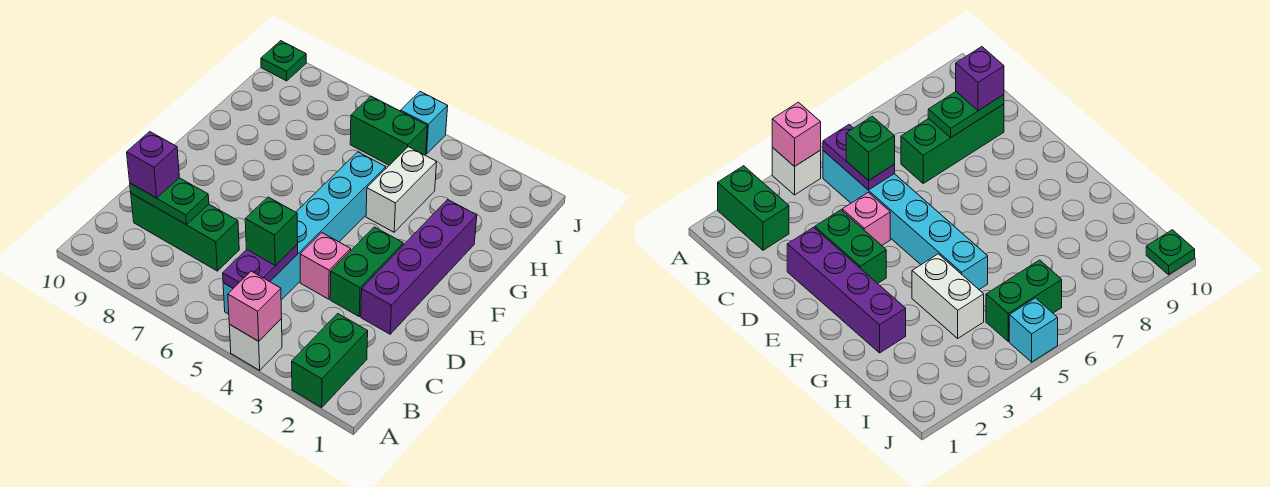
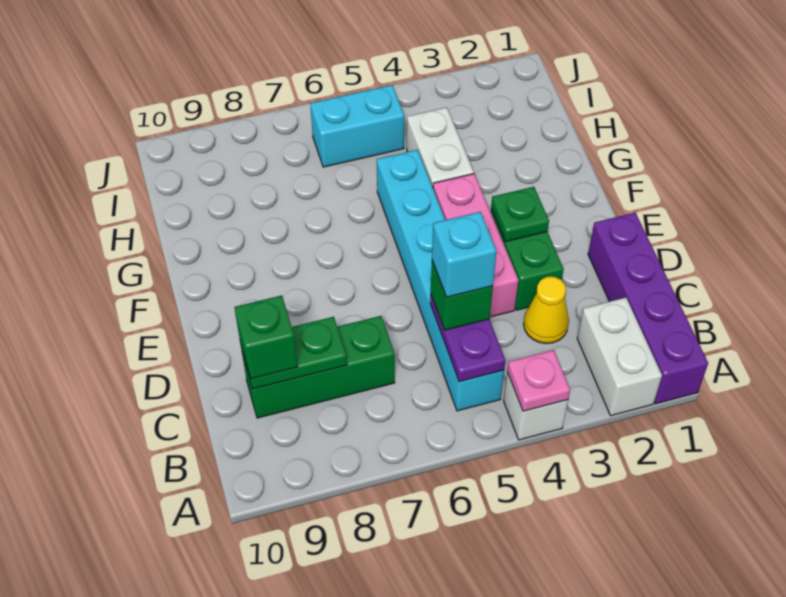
green 1x2 brick [292,314,368,407] -> white 1x2 brick [577,298,662,416]
pink 1x1 brick [228,271,282,341] -> pink 1x1 plate [507,350,570,411]
none -> yellow 1x1 cone [524,277,569,344]
purple 1x1 brick [127,132,179,198] -> green 1x1 brick [234,295,298,379]
purple 1x4 brick [361,200,477,334] -> purple 1x4 brick moved to [588,213,708,404]
pink 1x1 brick [300,233,351,299] -> pink 1x3 brick [433,174,519,317]
green 1x2 brick [350,96,427,165] -> cyan 1x2 brick [310,85,404,167]
cyan 1x1 brick [401,92,448,154] -> cyan 1x1 brick moved to [432,212,497,297]
green 1x1 plate [261,41,306,81] -> green 1x1 plate moved to [491,187,549,242]

